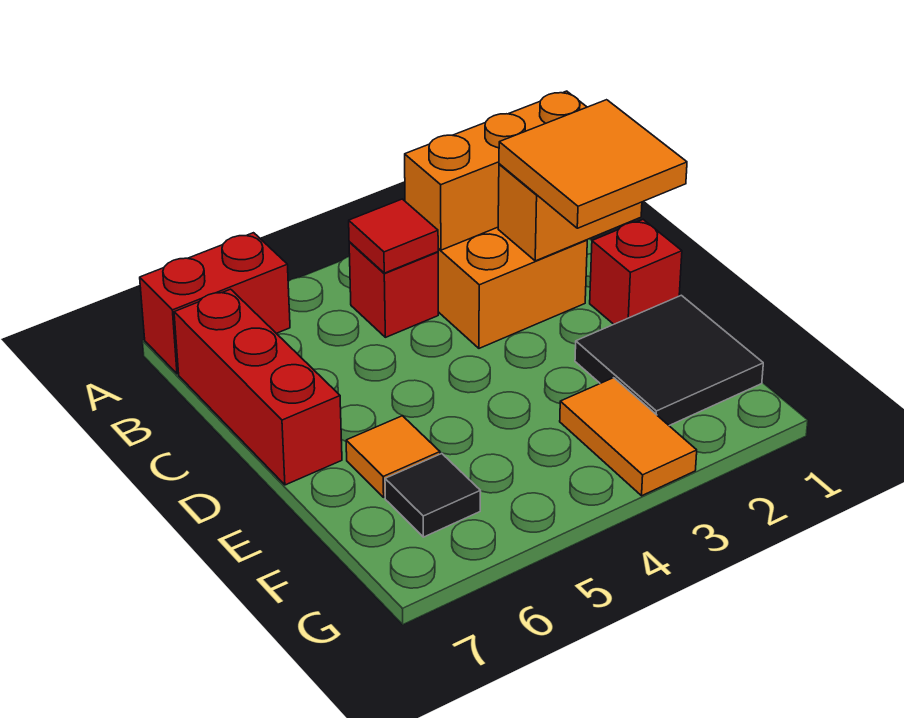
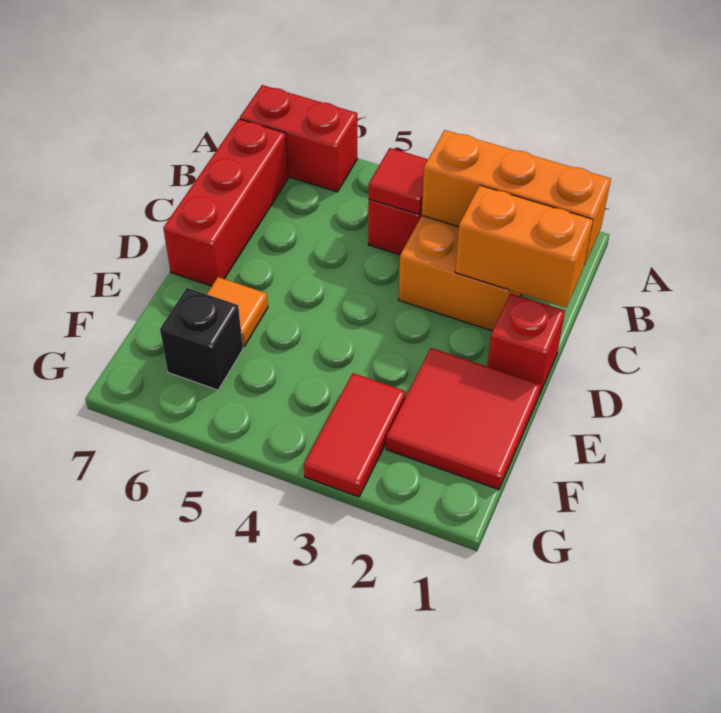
orange 2x2 tile [499,100,687,228] -> none
black 2x2 tile [575,295,763,426] -> red 2x2 tile [386,348,541,490]
orange 1x2 tile [560,378,697,496] -> red 1x2 tile [304,373,406,497]
black 1x1 tile [385,454,481,537] -> black 1x1 brick [160,288,243,390]

